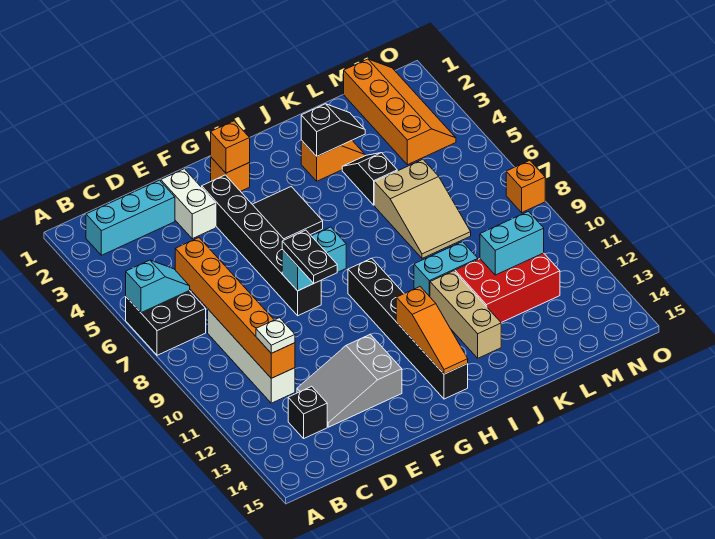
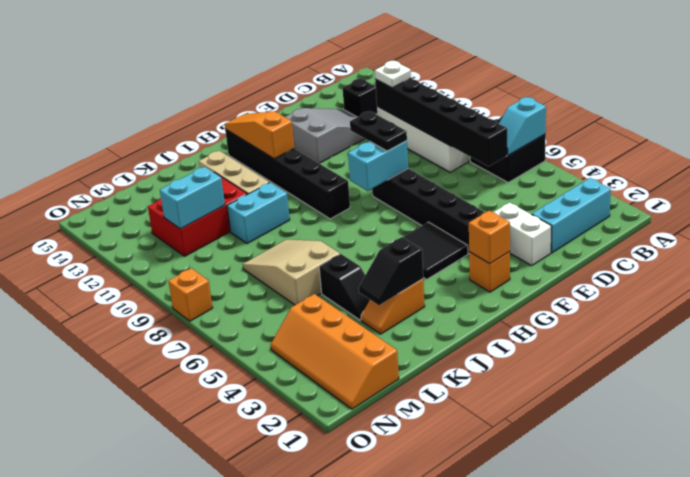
orange 1x6 brick [175,238,295,378] -> black 1x6 brick [375,78,507,166]

